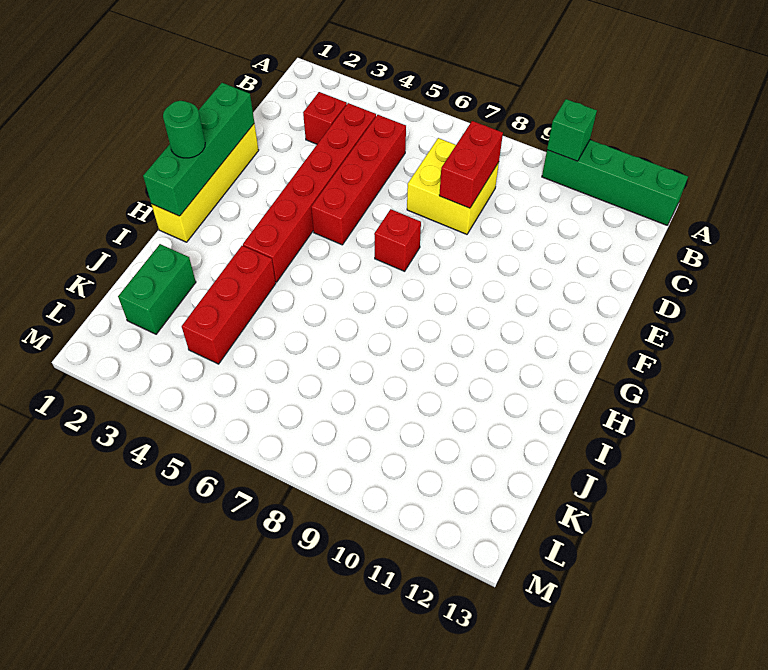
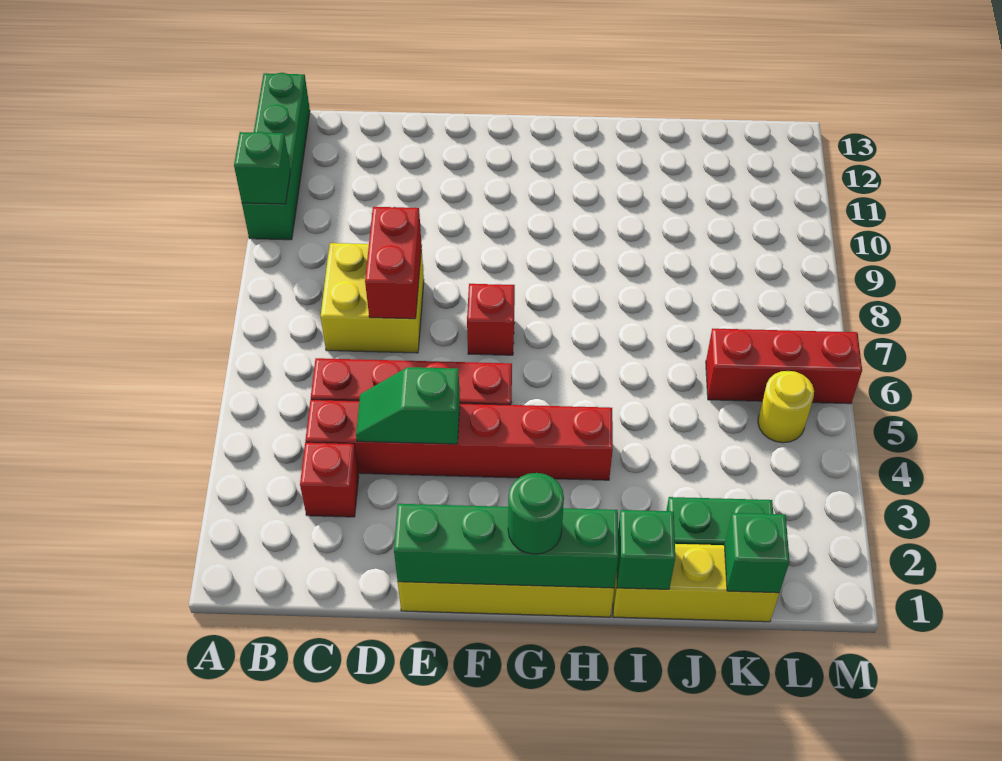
red 1x2 brick [439,121,503,208] -> red 1x2 brick turned to [365,207,422,319]
none -> green 1x2 slope [356,367,460,444]
none -> yellow 1x3 brick [613,544,779,622]
none -> green 1x1 brick [617,510,675,589]
red 1x3 brick [182,246,276,364] -> red 1x3 brick moved to [706,329,862,404]
none -> green 1x1 brick [724,513,790,593]
none -> yellow 1x1 round brick [758,371,814,443]

